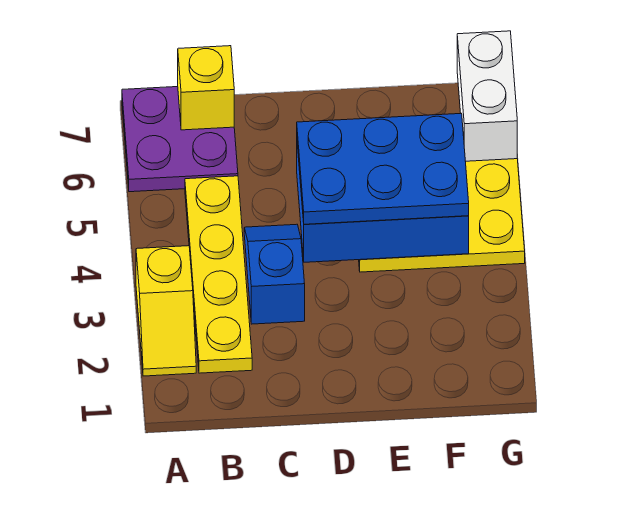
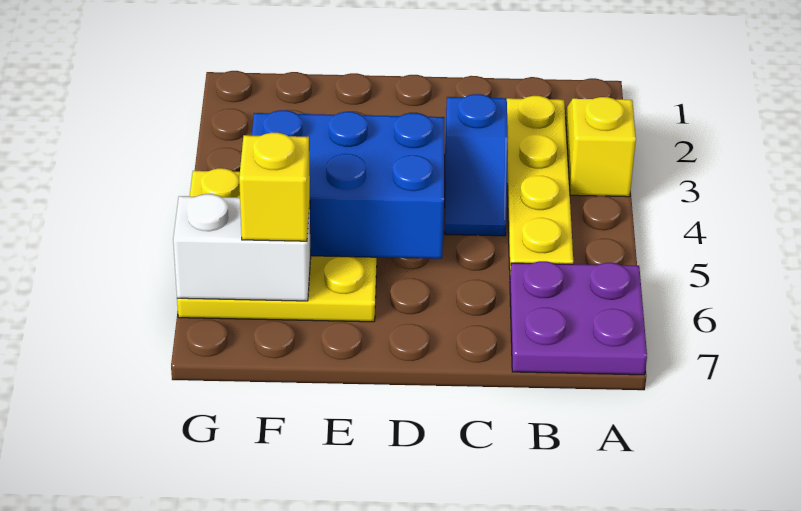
yellow 1x1 brick [178,46,234,130] -> yellow 1x1 brick moved to [239,133,310,241]
blue 2x3 plate [297,114,469,224] -> none
white 1x2 brick [457,31,517,161] -> white 1x2 brick turned to [173,194,311,301]

